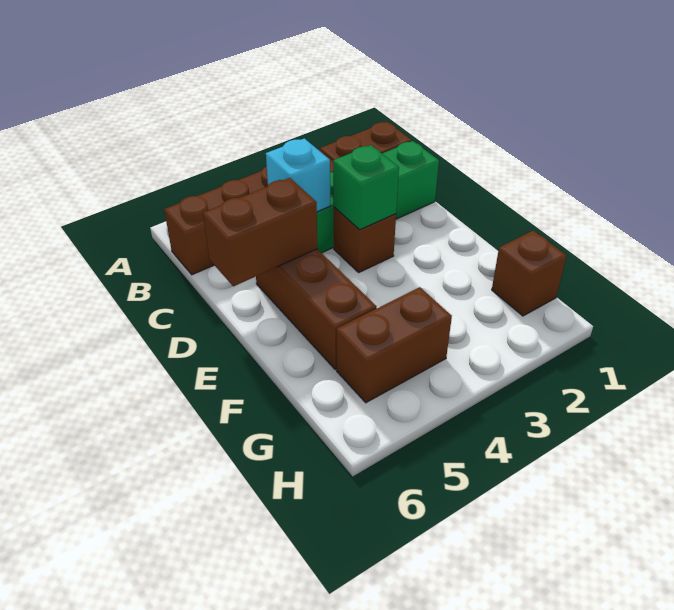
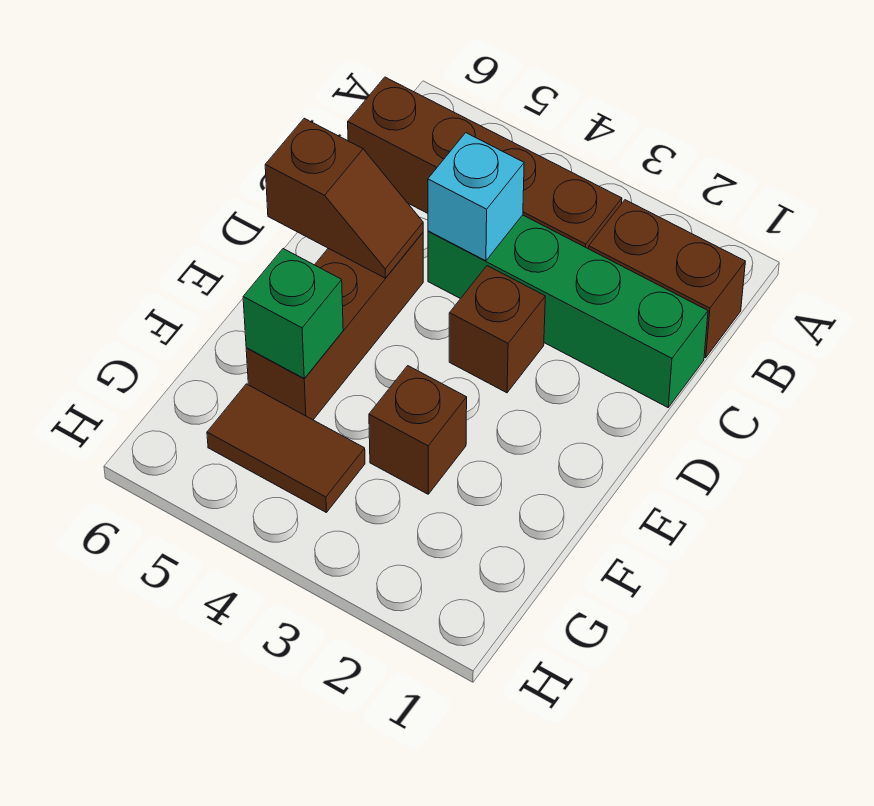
green 1x1 brick [333,145,399,230] -> green 1x1 brick moved to [243,249,343,378]
brown 1x2 brick [203,178,318,286] -> brown 1x2 slope [265,118,423,278]
brown 1x1 brick [492,231,567,316] -> brown 1x1 brick moved to [369,366,467,494]
brown 1x2 brick [337,287,452,403] -> brown 1x2 tile [207,384,365,513]

